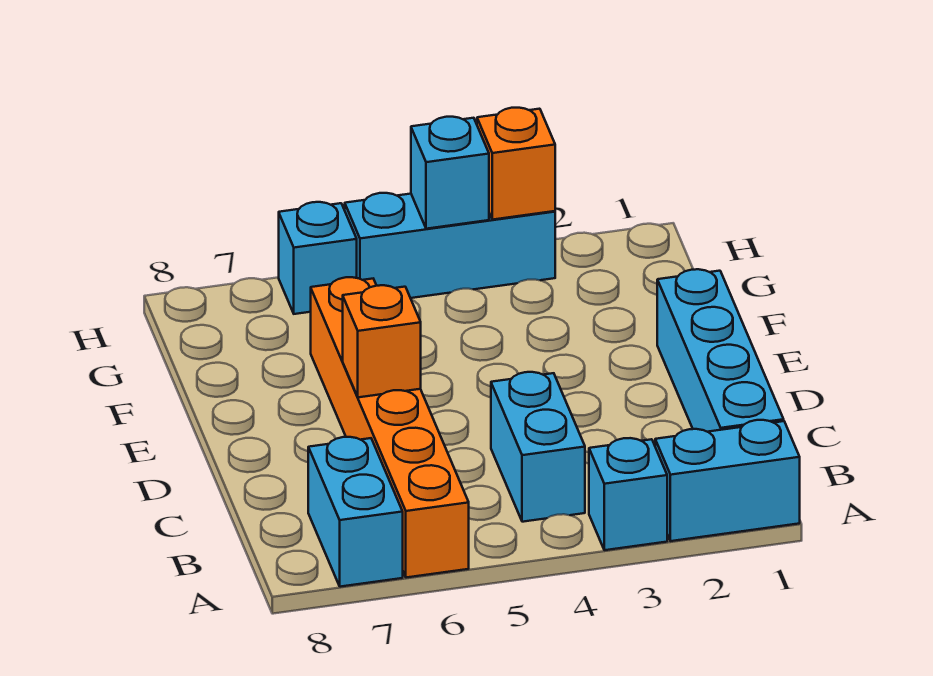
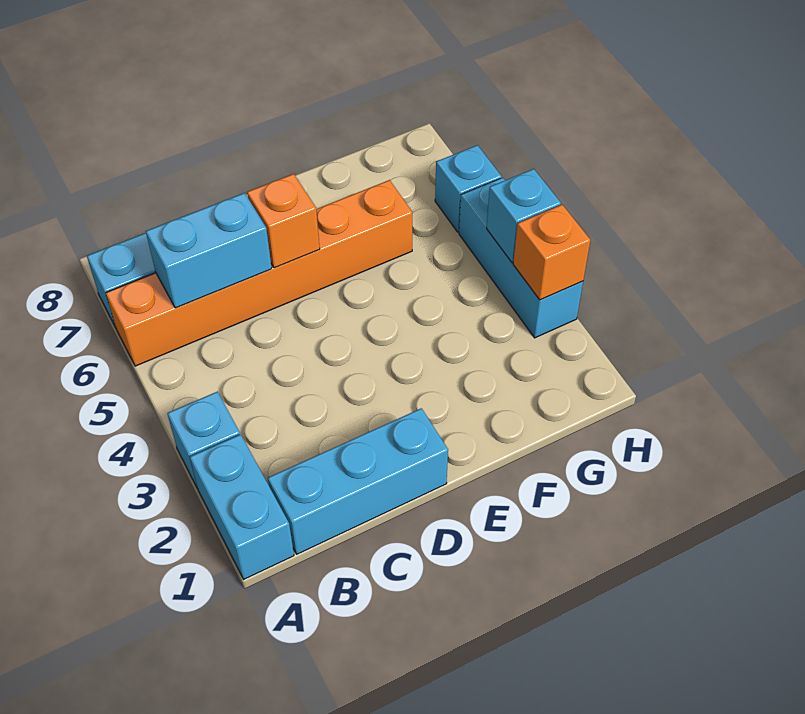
cyan 1x4 brick [657,269,784,432] -> cyan 1x3 brick [268,408,448,554]
cyan 1x2 brick [491,372,585,522] -> cyan 1x2 brick moved to [146,193,272,308]

